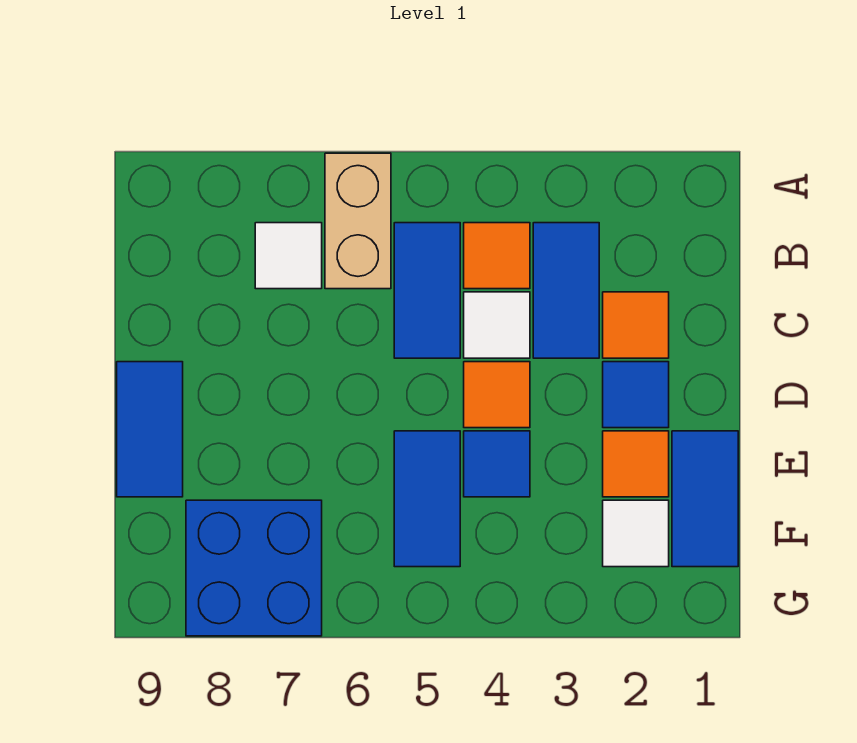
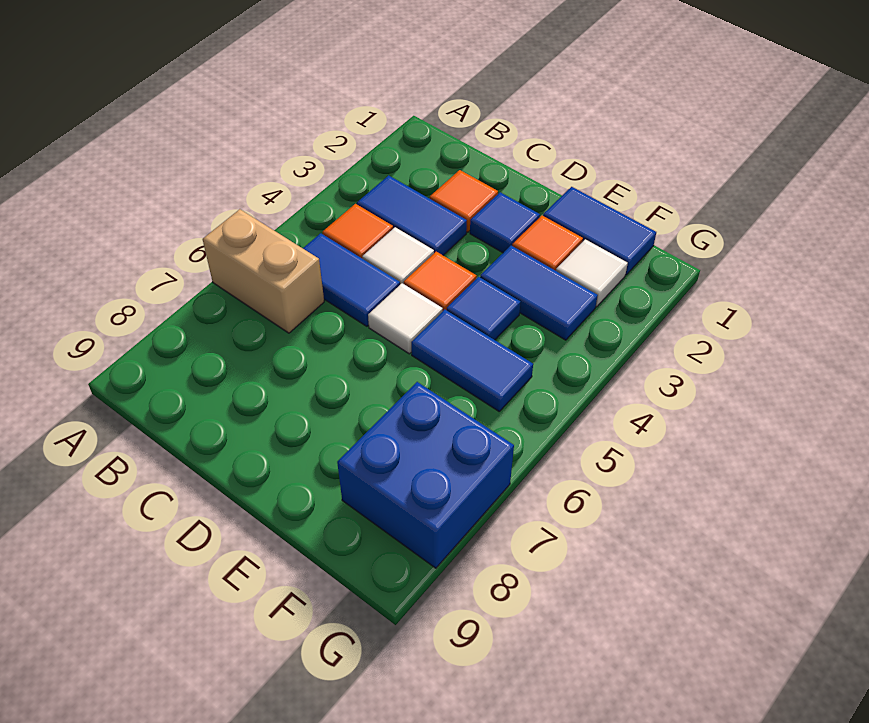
white 1x1 tile [255,223,322,289] -> white 1x1 tile moved to [368,283,443,354]
blue 1x2 tile [117,362,183,497] -> blue 1x2 tile moved to [480,246,598,340]

